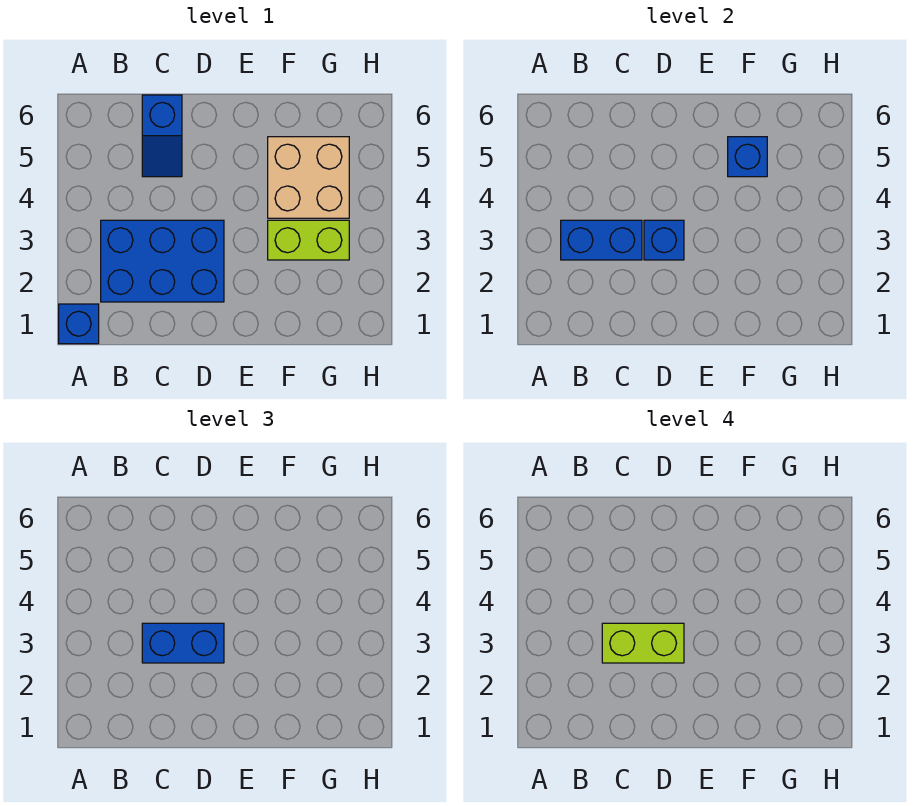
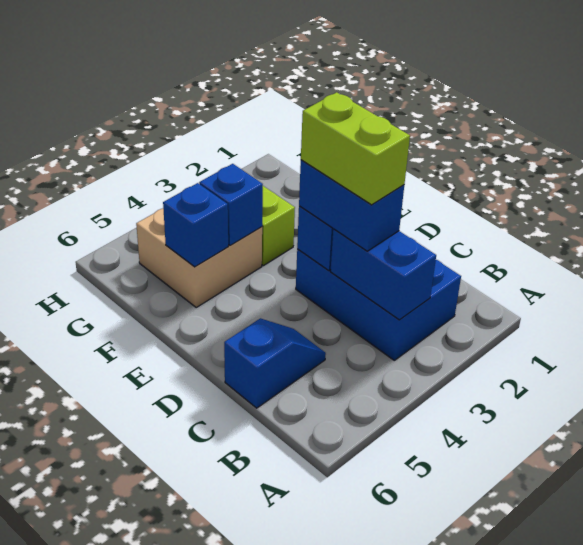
blue 1x1 brick [59,304,99,344] -> blue 1x1 brick moved to [199,164,263,245]

